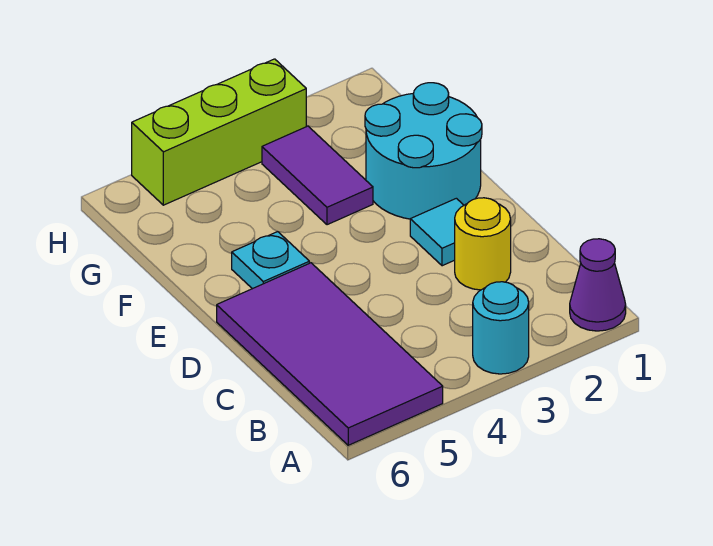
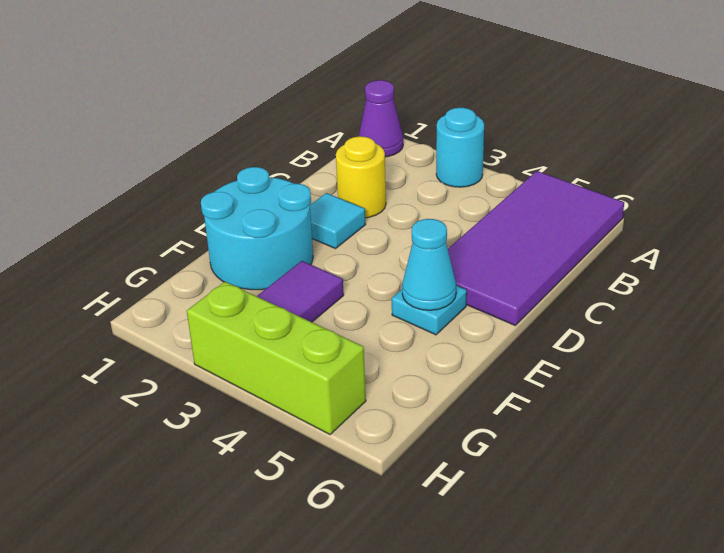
none -> cyan 1x1 cone [402,219,456,310]

